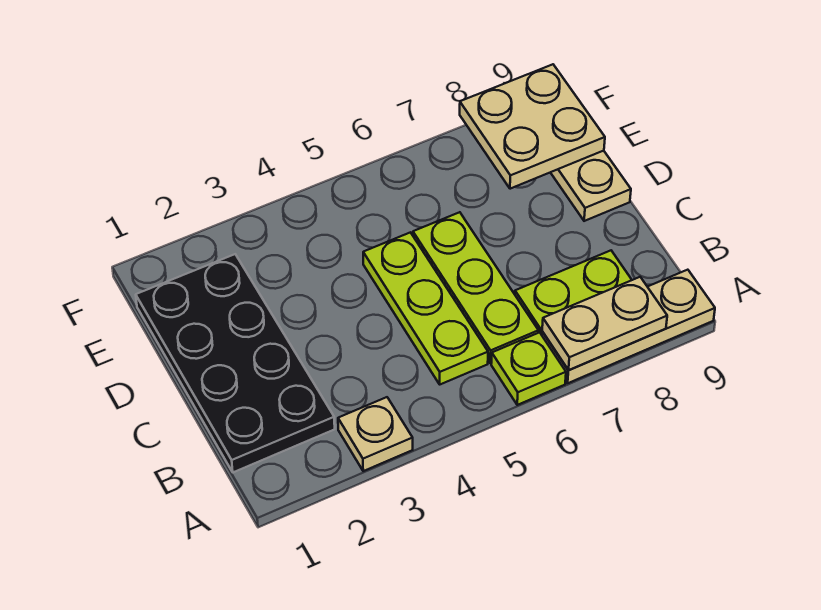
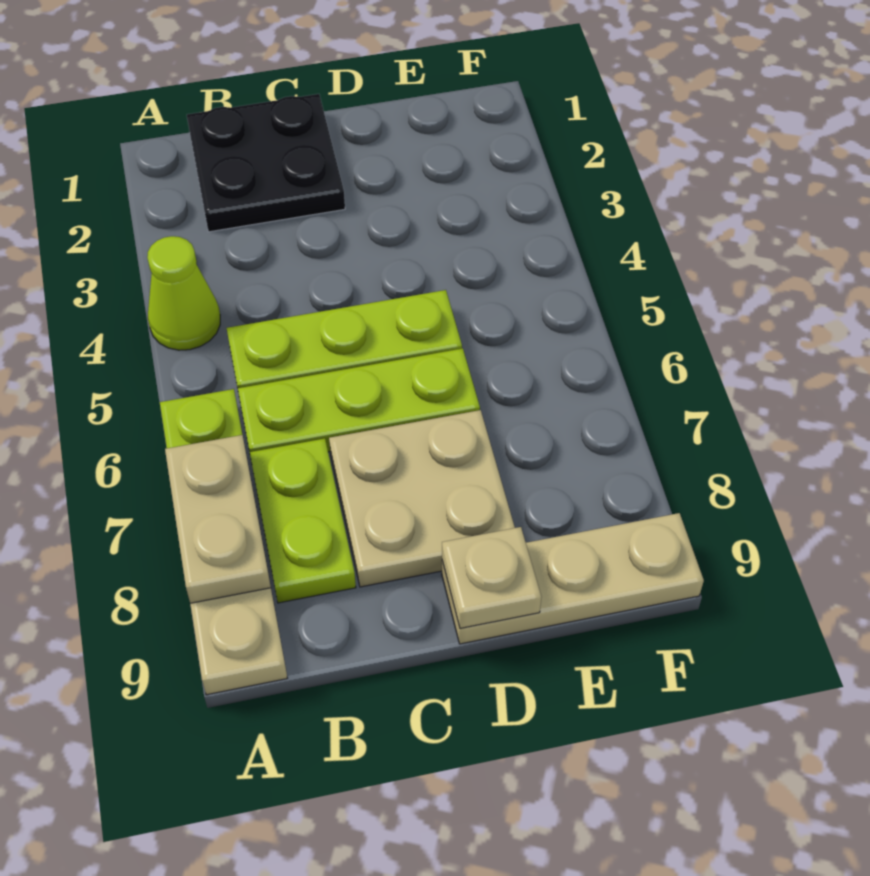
tan 1x1 plate [338,397,413,471] -> tan 1x1 plate moved to [442,527,541,628]
none -> lime 1x1 cone [147,236,220,350]
black 2x4 plate [136,254,335,472] -> black 2x2 plate [187,94,345,232]
tan 2x2 plate [460,64,605,189] -> tan 2x2 plate moved to [329,410,515,587]

